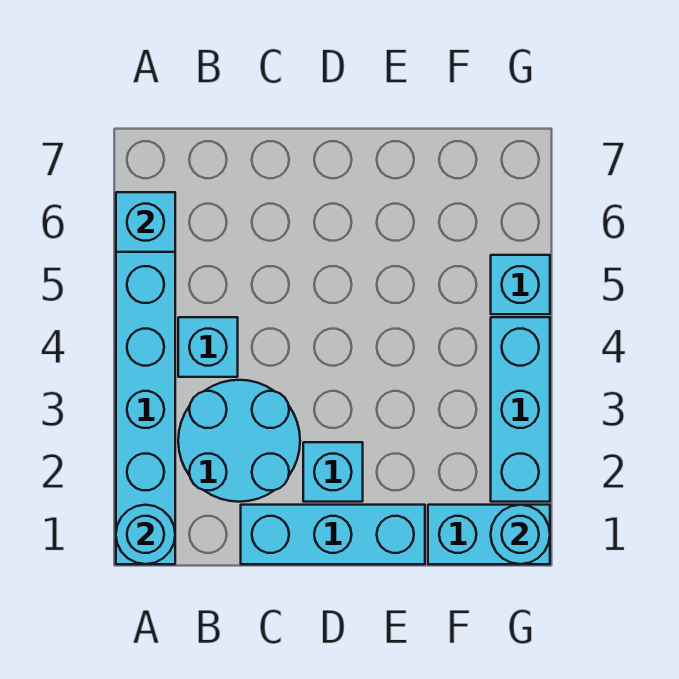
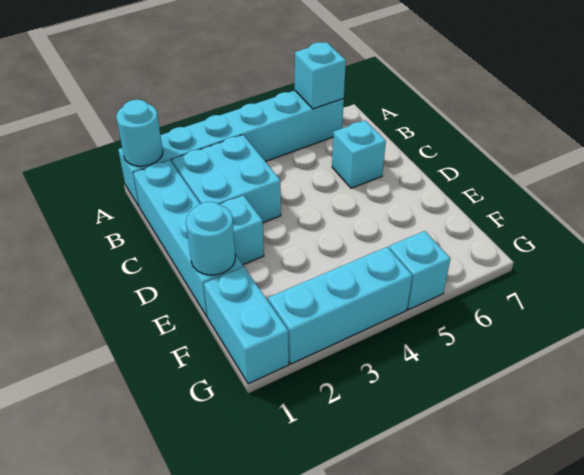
cyan 2x2 round brick [178,380,300,502] -> cyan 2x2 brick [172,135,281,223]
cyan 1x1 brick [178,317,238,377] -> cyan 1x1 brick moved to [332,120,386,188]
cyan 1x3 brick [241,505,425,564] -> cyan 1x4 brick [133,160,243,316]
cyan 1x1 round brick [491,505,550,564] -> cyan 1x1 round brick moved to [186,202,235,275]

